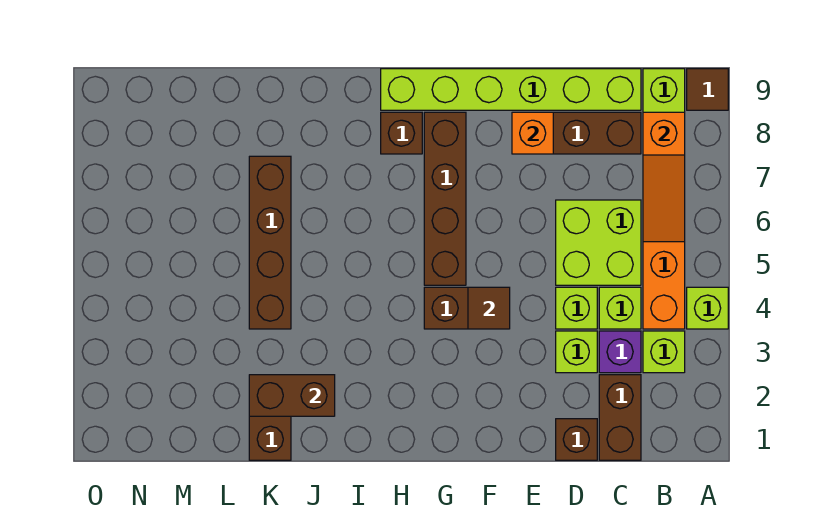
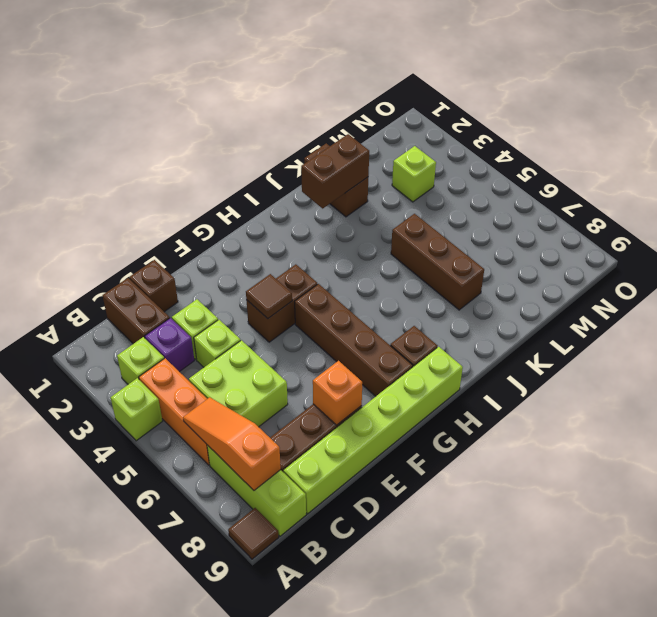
lime 1x1 brick [599,287,641,329] -> lime 1x1 brick moved to [392,146,436,202]
brown 1x4 brick [249,156,291,329] -> brown 1x3 brick [391,214,484,310]

